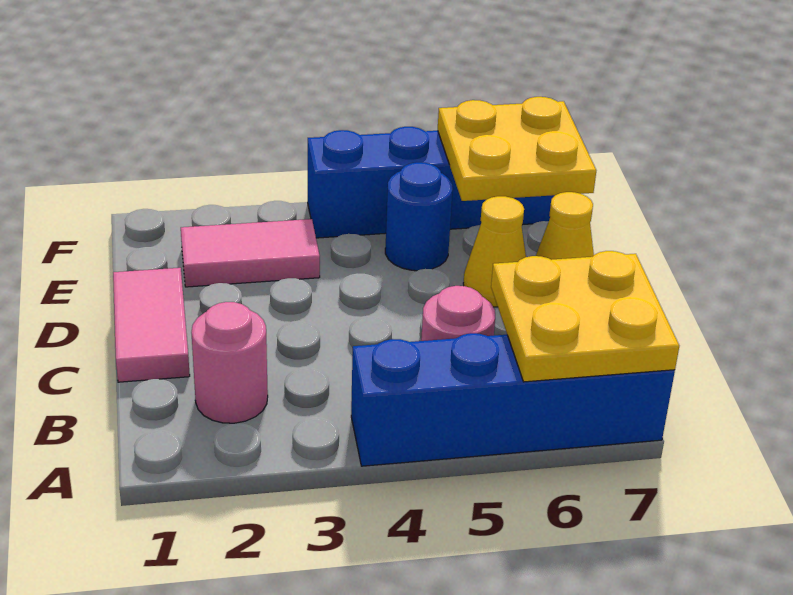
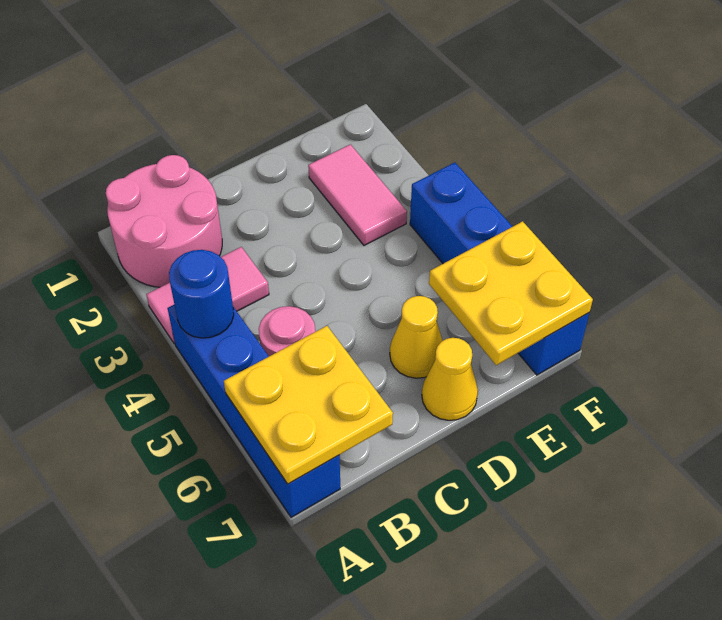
pink 1x1 round brick [191,302,268,423] -> pink 2x2 round brick [106,155,222,287]
pink 1x2 tile [113,268,190,382] -> pink 1x2 tile moved to [146,247,269,344]
blue 1x1 round brick [385,162,453,271] -> blue 1x1 round brick moved to [169,250,234,338]

